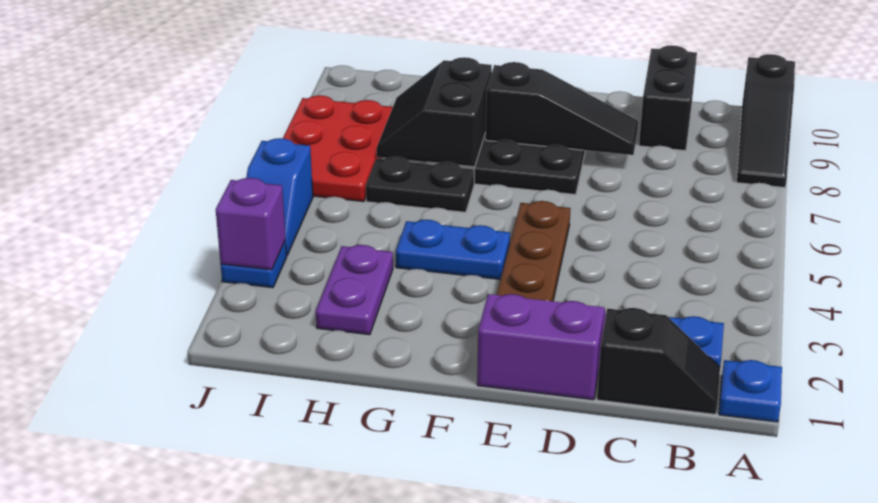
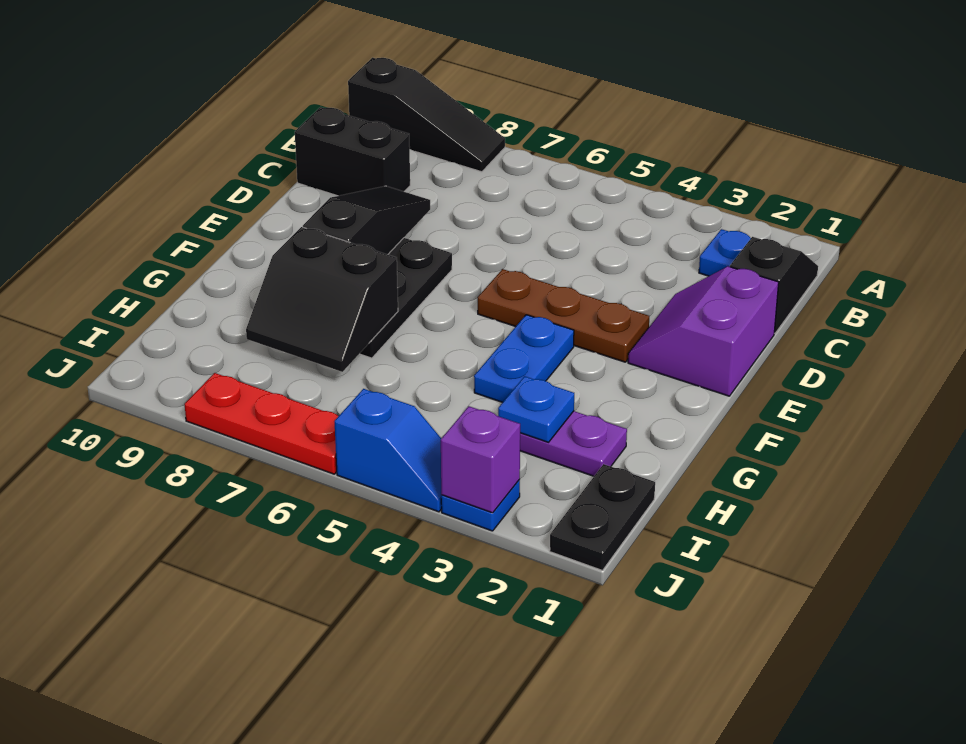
blue 1x1 plate [719,360,782,422] -> blue 1x1 plate moved to [498,376,574,442]
black 1x2 plate [366,157,474,212] -> black 1x2 plate moved to [550,464,655,571]
red 2x3 plate [283,95,393,202] -> red 1x3 plate [185,373,338,474]

